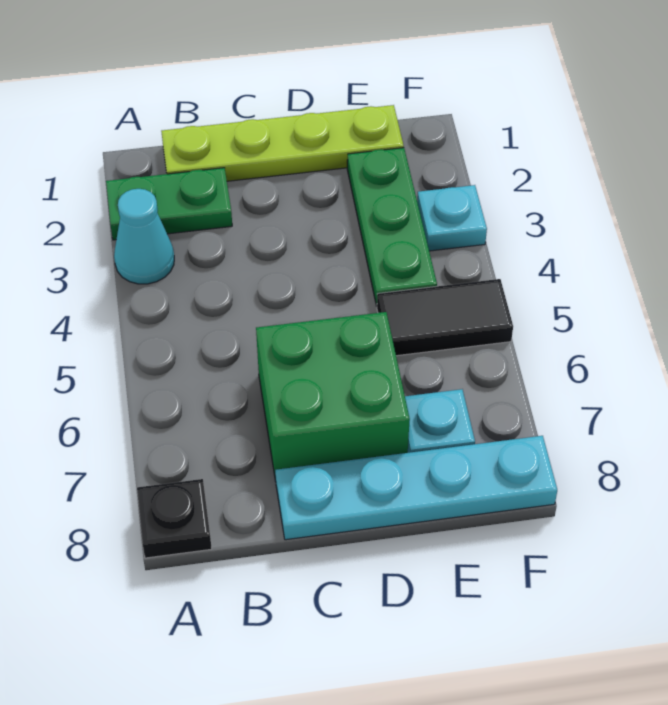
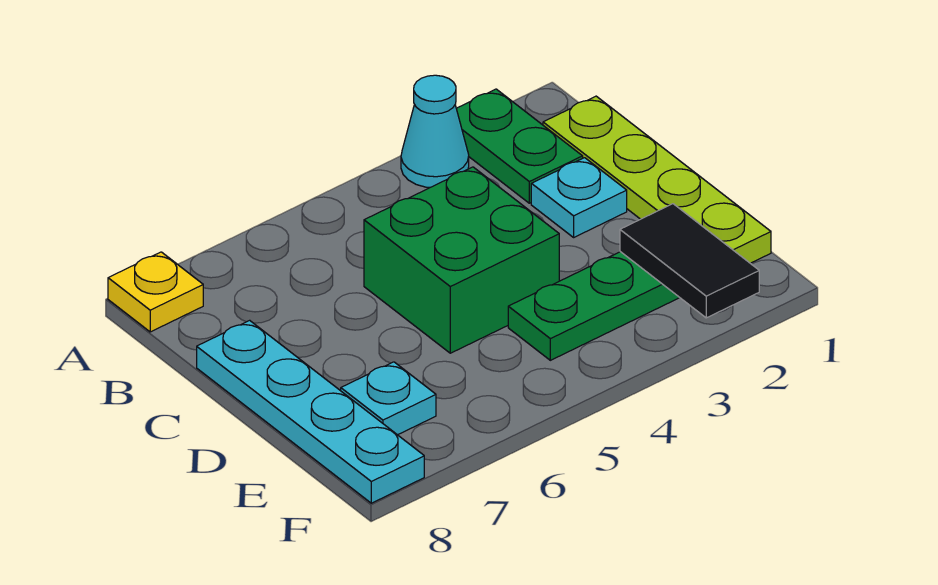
black 1x1 plate [137,479,212,558] -> yellow 1x1 plate [108,252,203,332]
green 2x2 brick [256,312,410,481] -> green 2x2 brick moved to [364,167,559,353]
black 1x2 tile [377,279,513,356] -> black 1x2 tile moved to [620,204,759,318]
cyan 1x1 plate [417,185,487,251] -> cyan 1x1 plate moved to [531,158,627,237]

